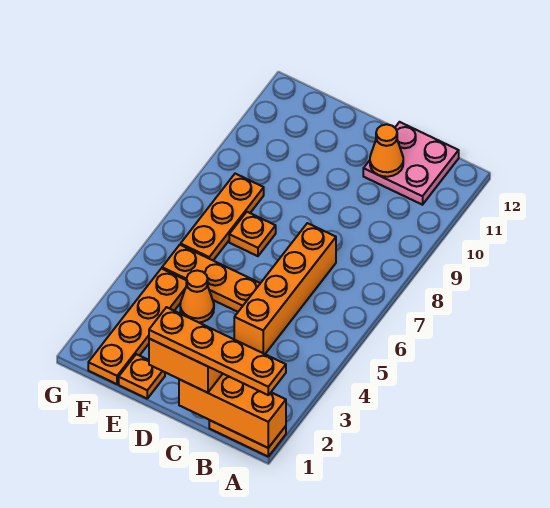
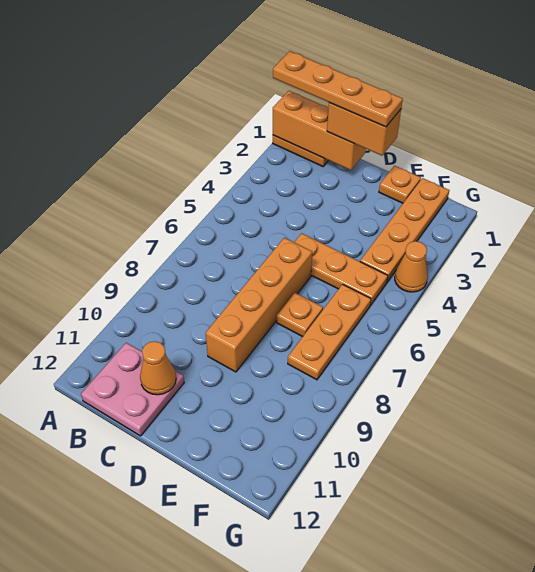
orange 1x4 brick [234,223,336,354] -> orange 1x4 brick moved to [206,238,312,372]
orange 1x1 cone [180,270,214,323] -> orange 1x1 cone moved to [395,241,428,292]

